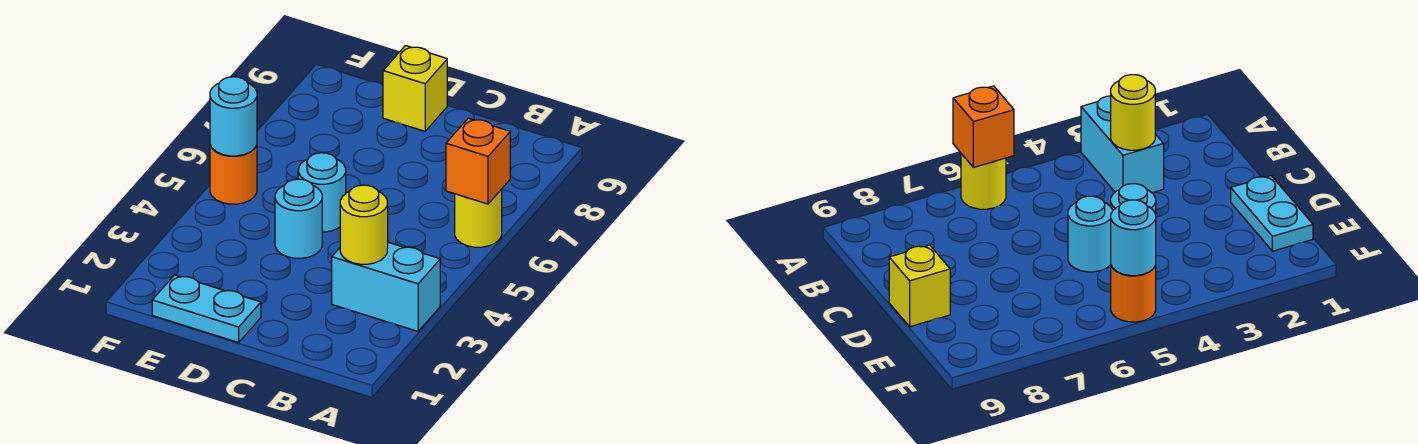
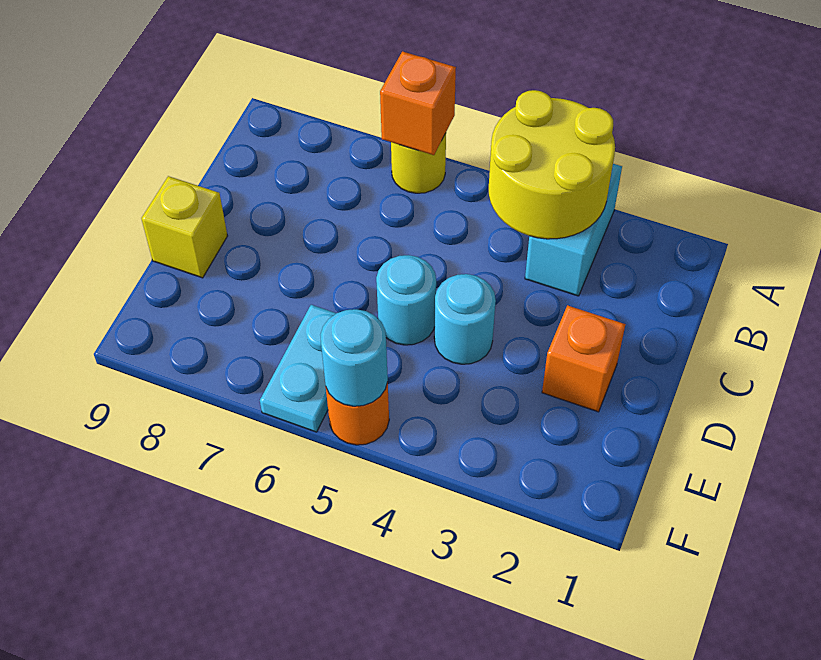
yellow 1x1 round brick [340,185,388,264] -> yellow 2x2 round brick [489,90,615,239]
cyan 1x2 plate [152,275,261,343] -> cyan 1x2 plate moved to [260,305,336,432]
none -> orange 1x1 brick [542,305,625,412]

